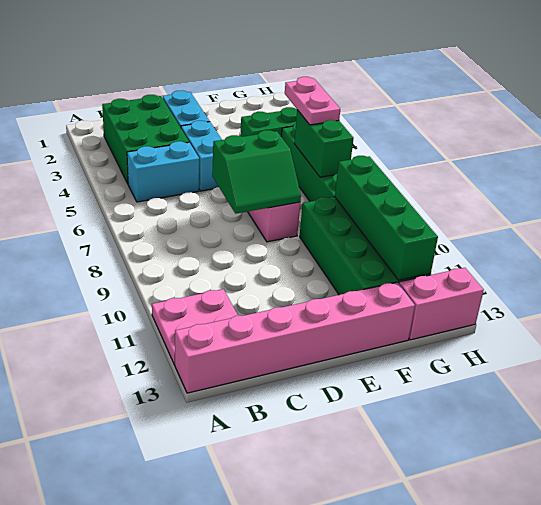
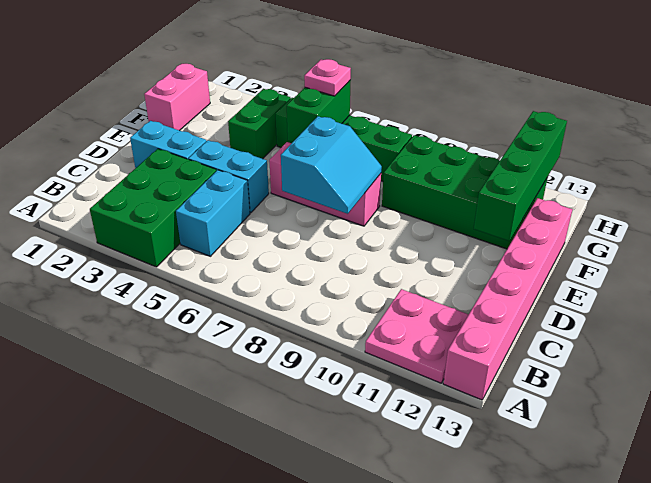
green 2x3 brick [102,95,189,183] -> green 2x3 brick turned to [90,149,216,267]
green 2x2 slope [212,130,301,214] -> cyan 2x2 slope [281,116,382,214]
pink 1x2 plate [285,77,340,125] -> pink 1x1 plate [304,59,351,96]
green 1x2 brick [294,110,354,177] -> green 1x2 brick turned to [287,81,350,142]
green 1x4 brick [335,156,438,280] -> green 1x4 brick turned to [474,111,567,241]
pink 1x2 brick [399,268,484,340] -> pink 1x2 brick moved to [144,64,210,131]

